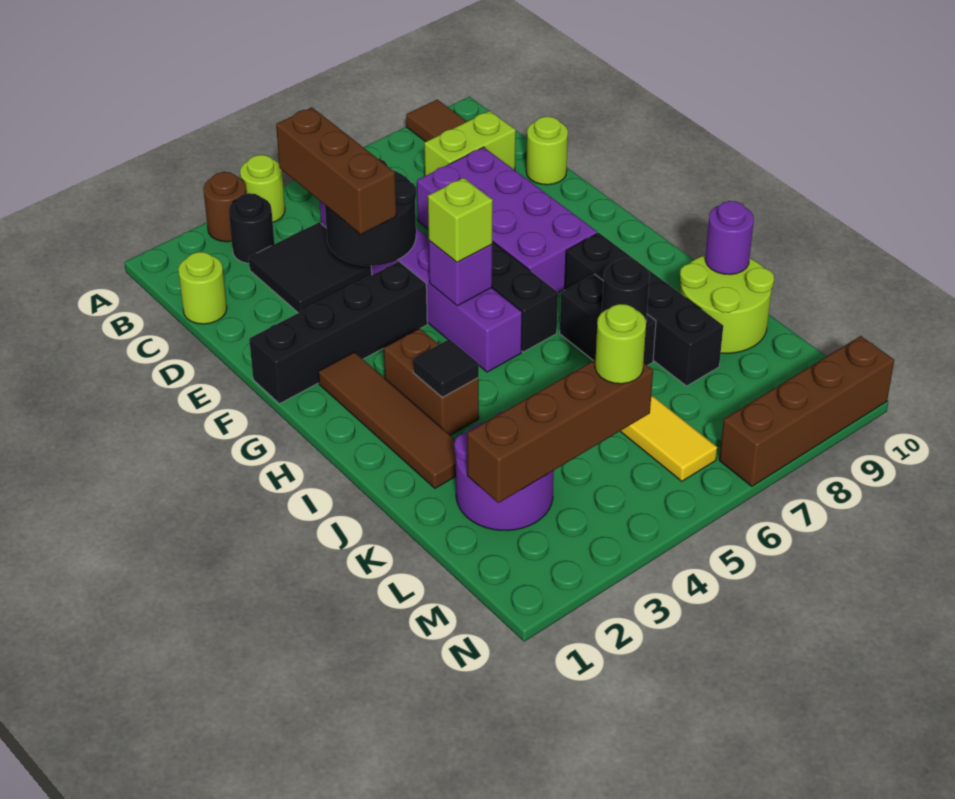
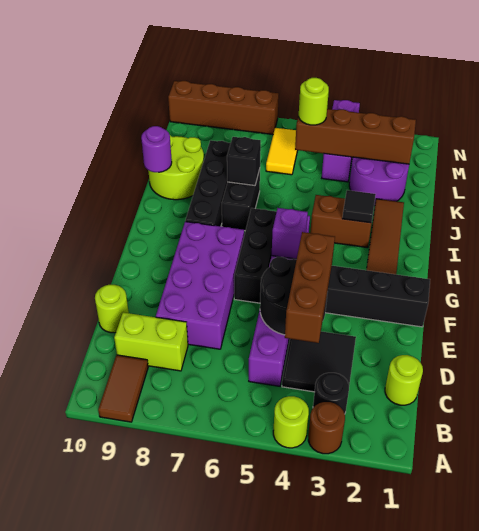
lime 1x1 brick [428,178,493,262] -> none
brown 1x2 brick [384,329,479,435] -> brown 1x2 brick turned to [310,195,372,248]
black 1x1 round brick [602,258,650,320] -> black 1x1 brick [227,137,261,185]
none -> purple 1x3 brick [322,100,360,182]

